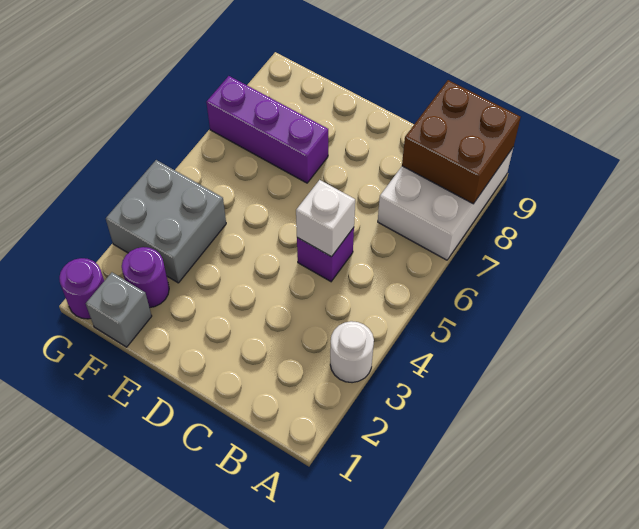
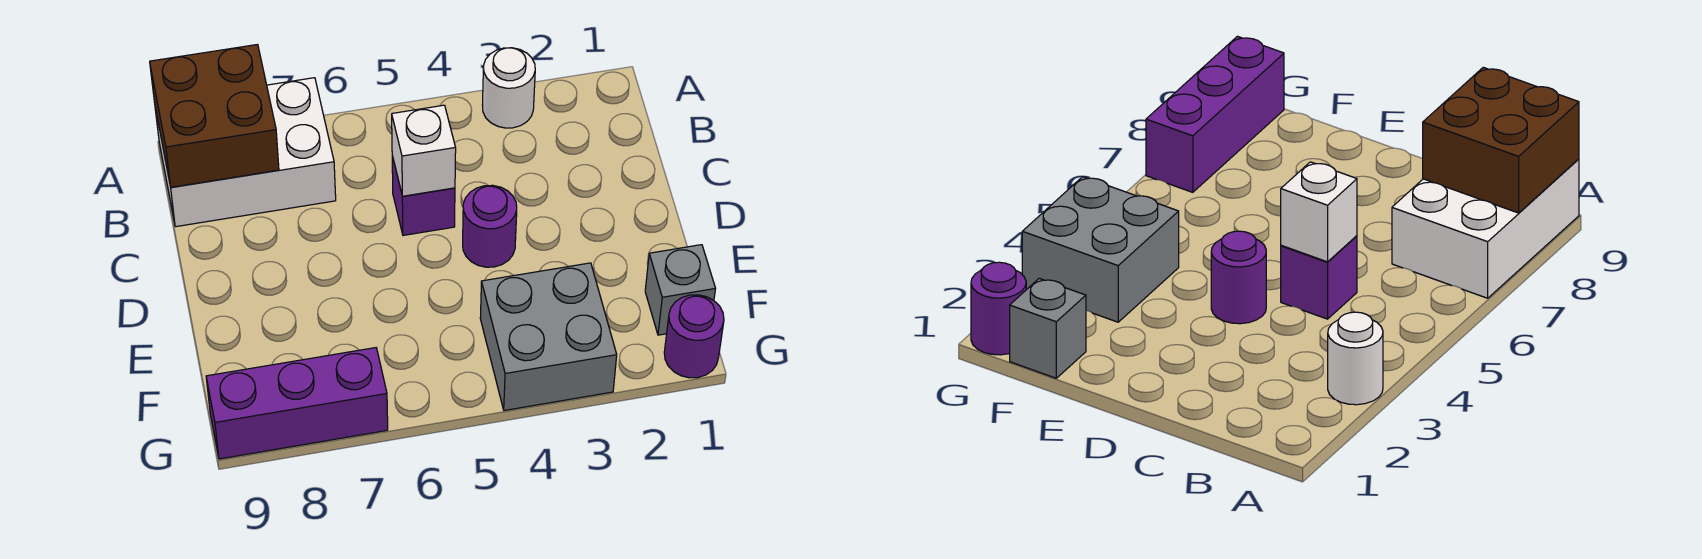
purple 1x3 brick [206,76,328,183] -> purple 1x3 brick turned to [206,348,388,459]
purple 1x1 round brick [122,247,169,308] -> purple 1x1 round brick moved to [463,185,517,267]

